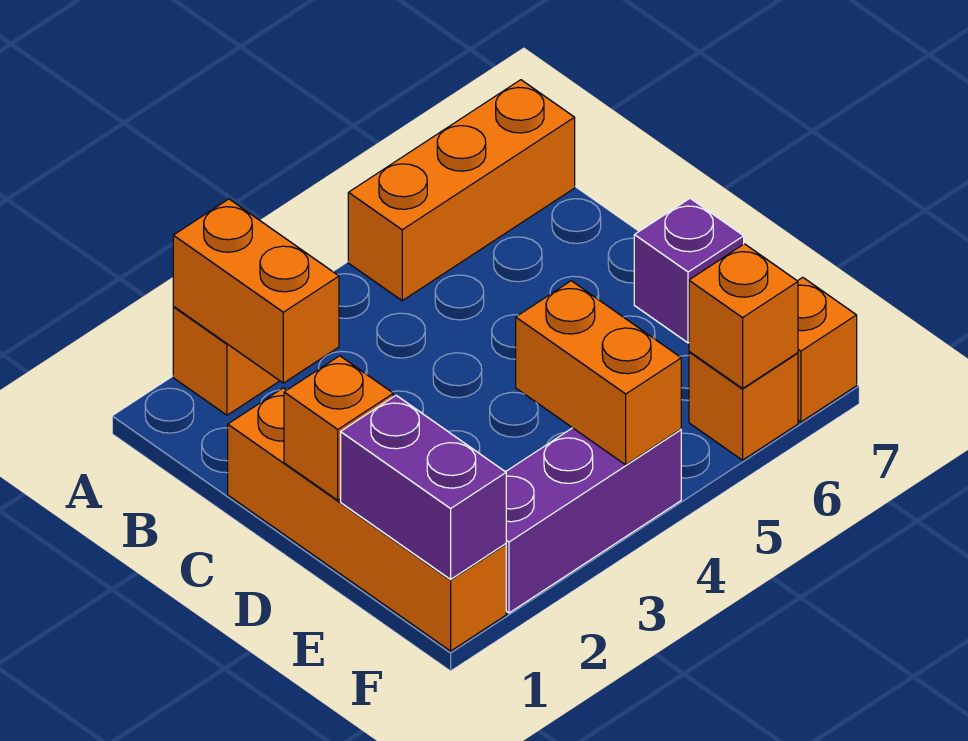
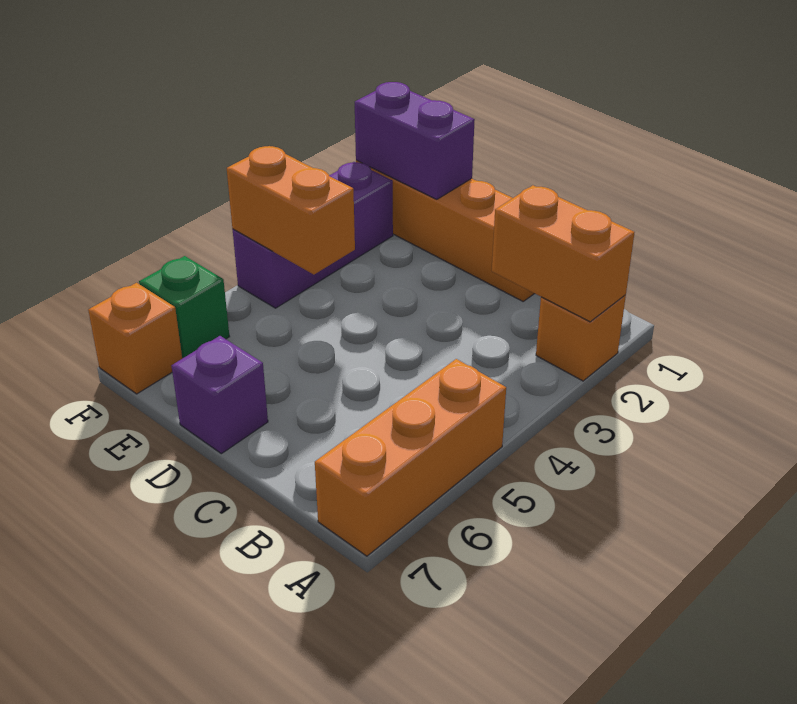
orange 1x1 brick [284,356,393,500] -> none
orange 1x1 brick [689,352,798,460] -> green 1x1 brick [139,256,230,358]
orange 1x1 brick [689,244,798,388] -> none

